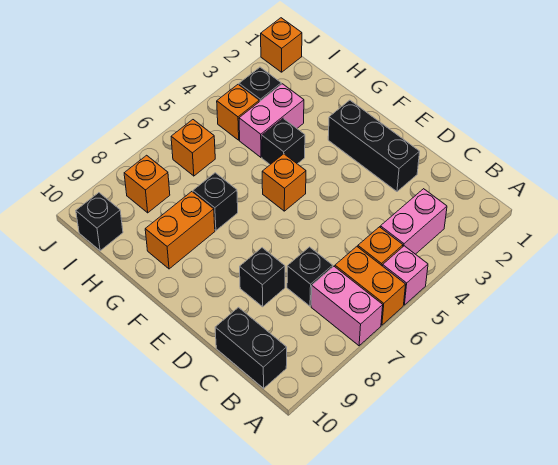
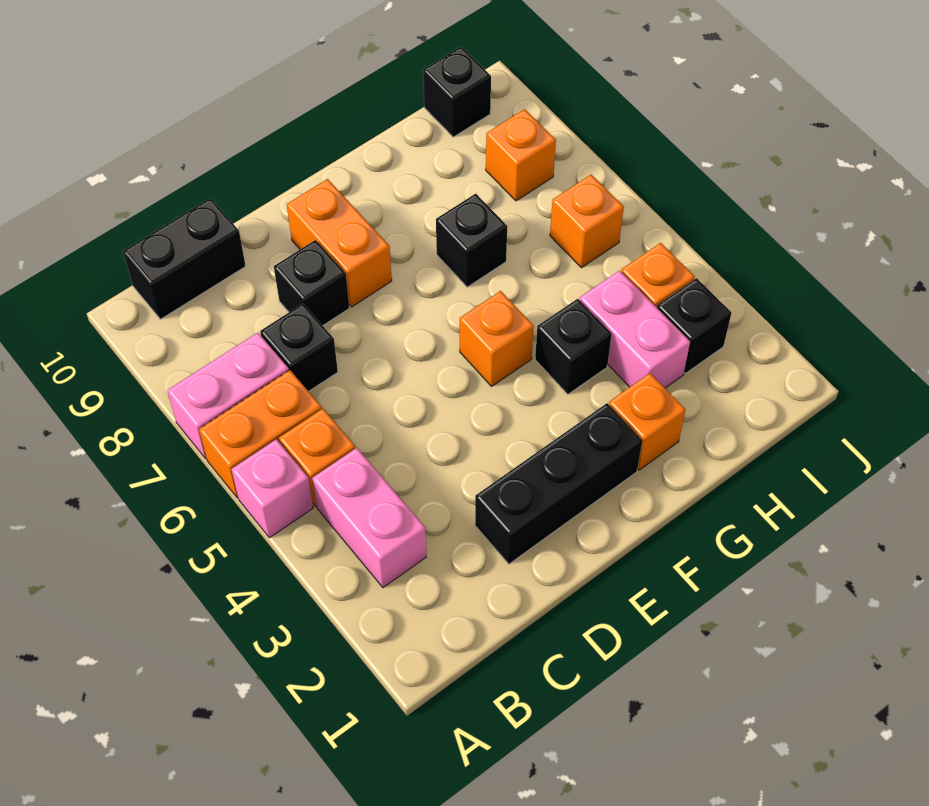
orange 1x2 brick [145,192,215,269] -> orange 1x2 brick moved to [287,179,392,307]
orange 1x1 brick [261,18,302,72] -> orange 1x1 brick moved to [609,373,685,470]

